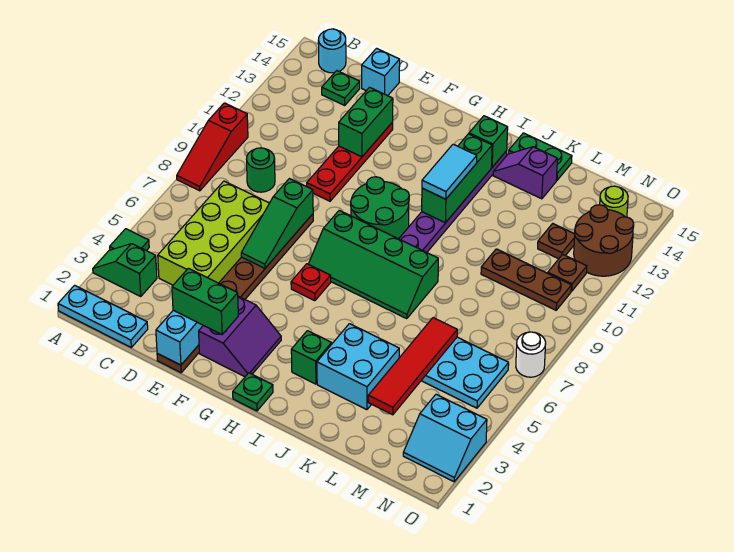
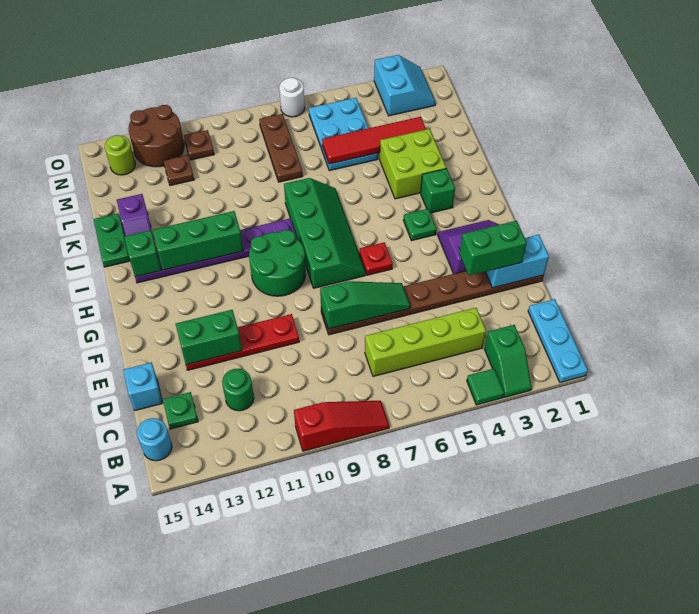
lime 2x4 brick [158,181,269,285] -> lime 1x4 brick [365,308,486,376]
green 1x1 round brick [247,148,275,192] -> green 1x1 round brick moved to [222,369,254,411]
green 1x2 brick [172,268,238,334] -> green 1x2 brick turned to [459,221,527,276]
green 1x1 plate [233,373,273,411] -> green 1x1 plate moved to [403,209,437,241]
cyan 1x2 tile [422,144,477,199] -> none
cyan 2x2 brick [317,324,399,410] -> lime 2x2 brick [380,129,446,199]
brown 1x3 plate [481,249,571,310] -> brown 1x3 plate moved to [259,114,303,182]

